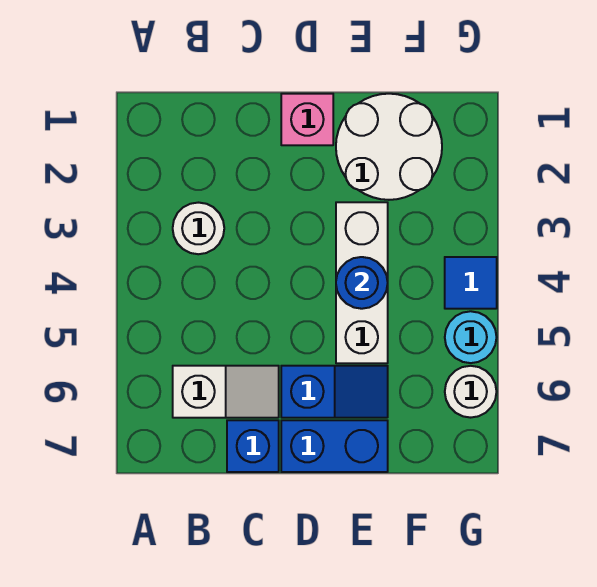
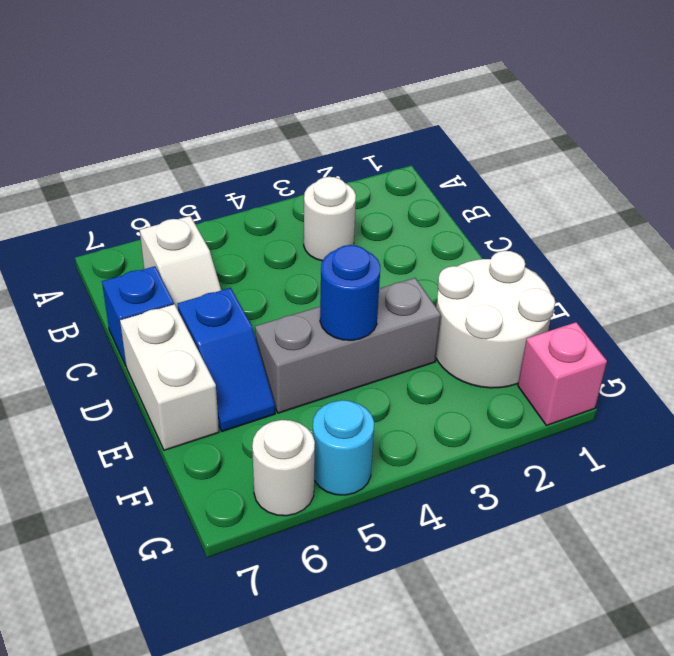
pink 1x1 brick [281,94,333,145] -> pink 1x1 brick moved to [518,322,607,425]
blue 1x2 brick [281,420,388,472] -> white 1x2 brick [120,304,219,450]
white 1x3 brick [336,202,388,363] -> grey 1x3 brick [255,278,441,413]
blue 1x1 tile [445,257,497,309] -> none

